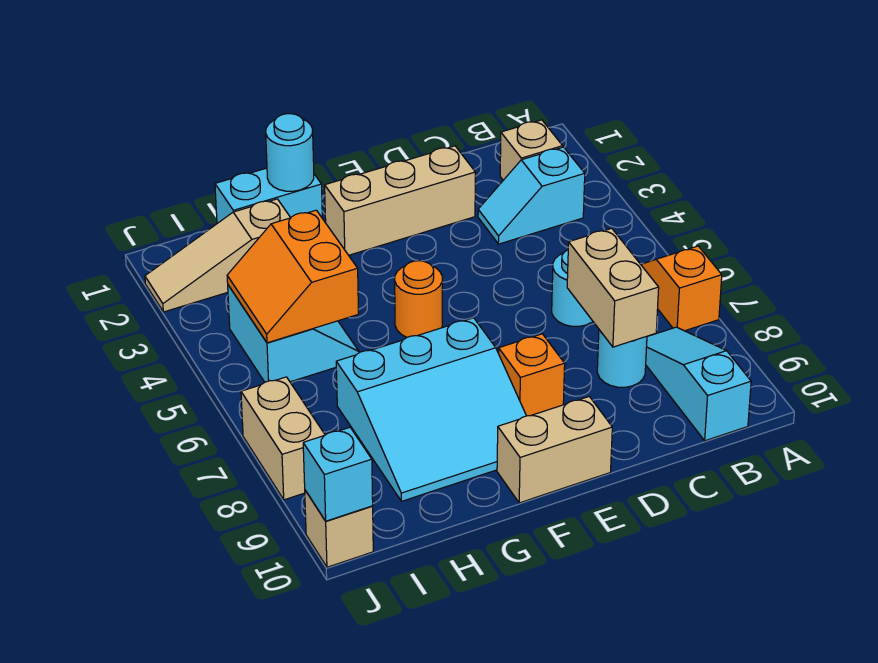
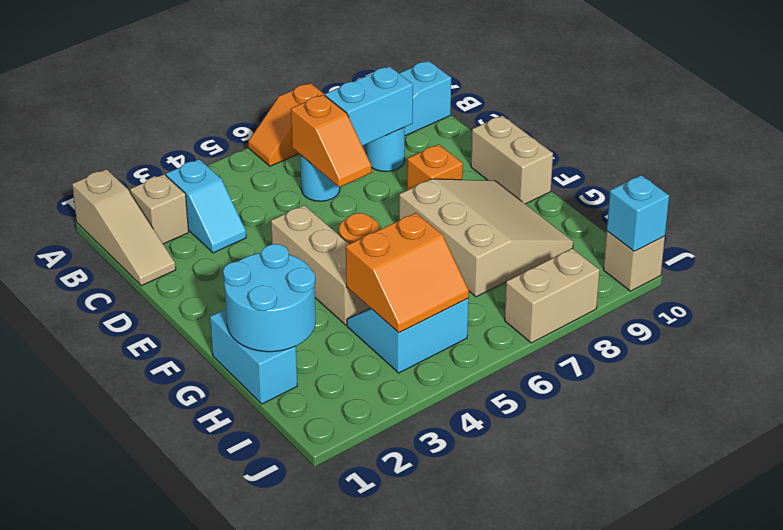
none -> orange 1x2 slope [291,95,372,187]
tan 1x2 brick [567,228,659,347] -> cyan 1x2 brick [325,66,413,146]
tan 1x3 brick [325,146,475,255] -> tan 1x3 brick moved to [271,205,370,325]
cyan 3x3 slope [336,318,526,501] -> tan 3x3 slope [399,179,573,297]
cyan 1x1 round brick [266,114,314,191] -> cyan 2x2 round brick [223,244,316,352]
tan 1x3 slope [145,199,290,312] -> tan 1x3 slope moved to [72,169,176,286]

